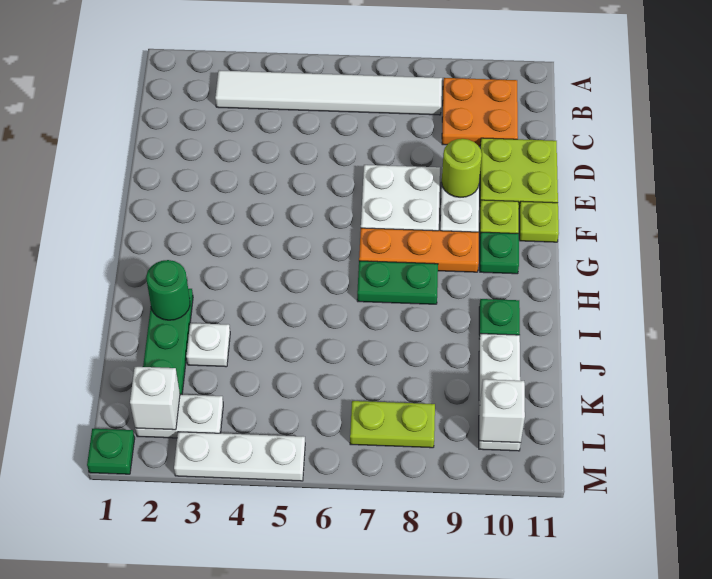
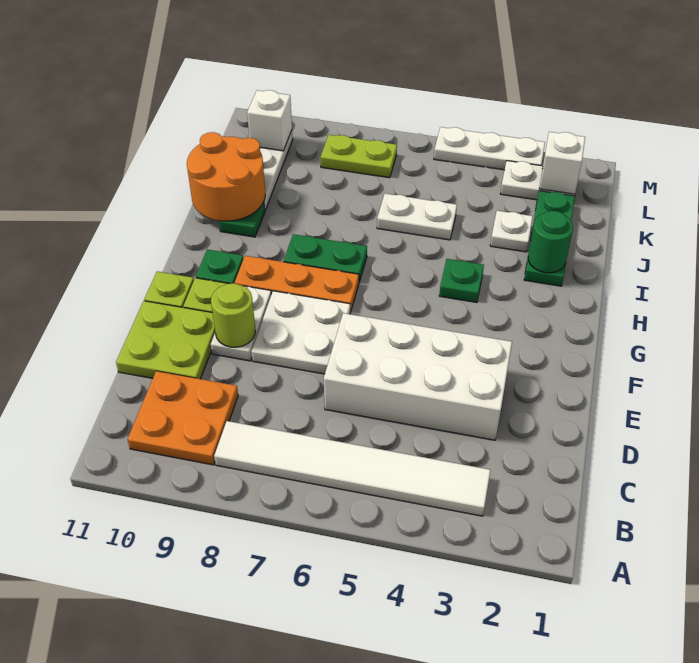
none -> white 2x4 brick [324,313,512,440]
none -> orange 2x2 round brick [187,132,265,221]
none -> white 1x2 plate [377,194,457,240]
green 1x1 plate [87,429,135,474] -> green 1x1 plate moved to [439,259,484,303]

